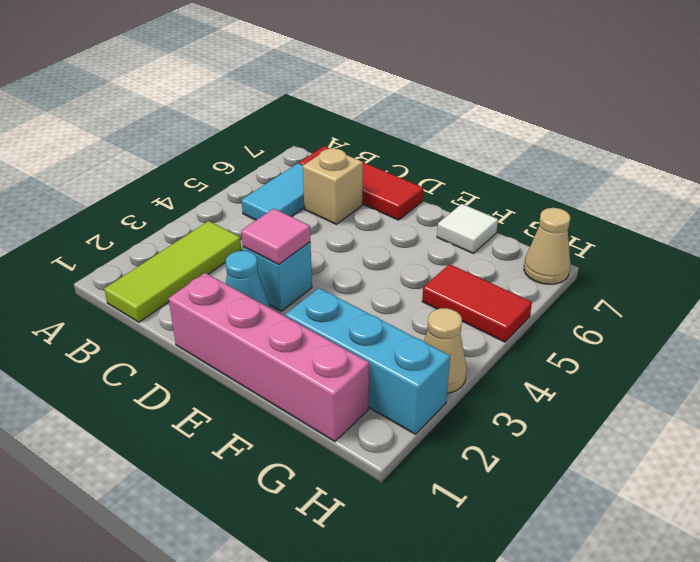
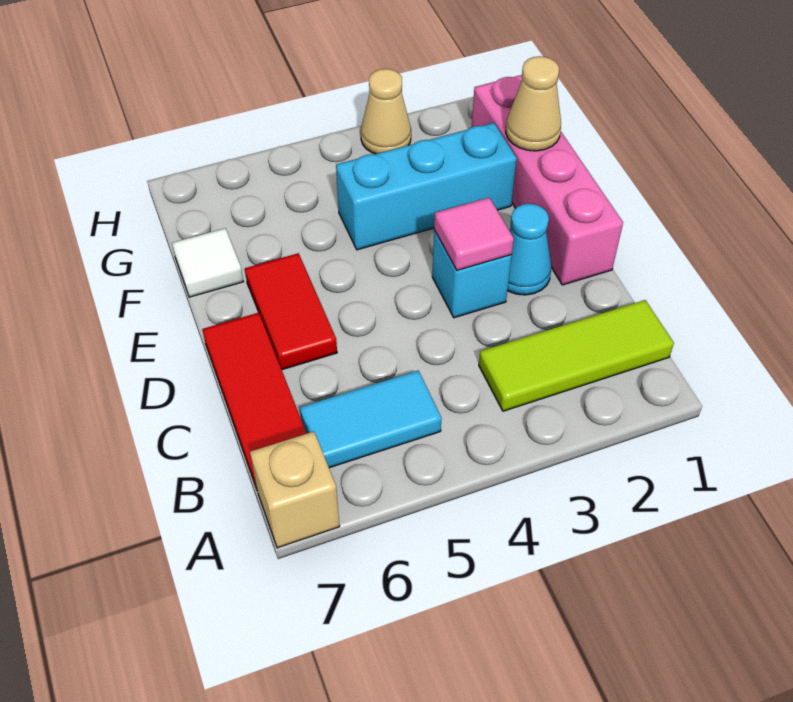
tan 1x1 brick [303,148,363,224] -> tan 1x1 brick moved to [250,432,340,548]
cyan 1x3 brick [285,288,450,434] -> cyan 1x3 brick turned to [336,123,517,250]
red 1x2 tile [422,264,532,342] -> red 1x2 tile moved to [245,253,337,370]
tan 1x1 cone [524,208,570,284] -> tan 1x1 cone moved to [506,56,561,151]

